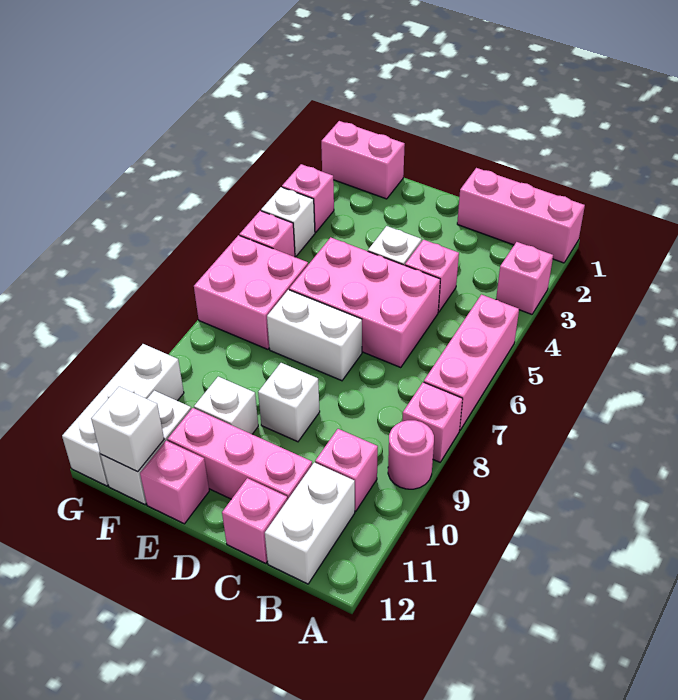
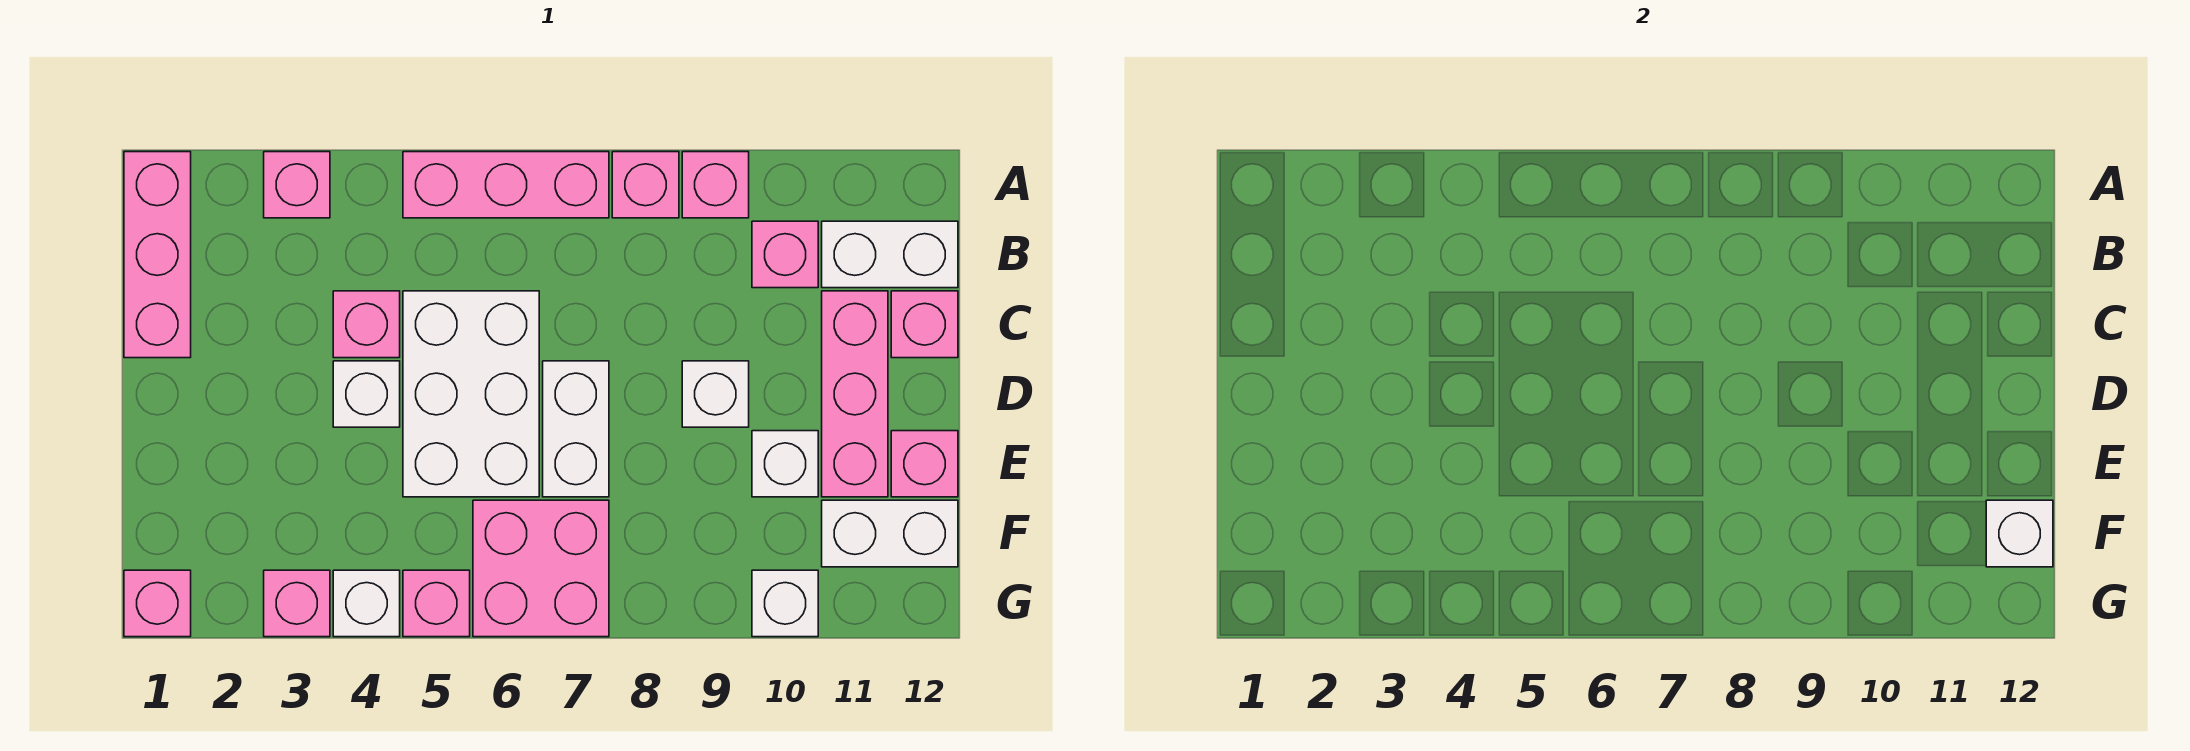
pink 1x1 round brick [388,420,434,489] -> pink 1x1 brick [682,152,749,218]
pink 2x3 brick [289,237,440,368] -> white 2x3 brick [403,291,539,497]
pink 1x2 brick [321,121,405,199] -> pink 1x1 brick [124,570,191,637]
white 1x3 brick [62,344,184,486] -> white 1x1 brick [752,570,818,637]

